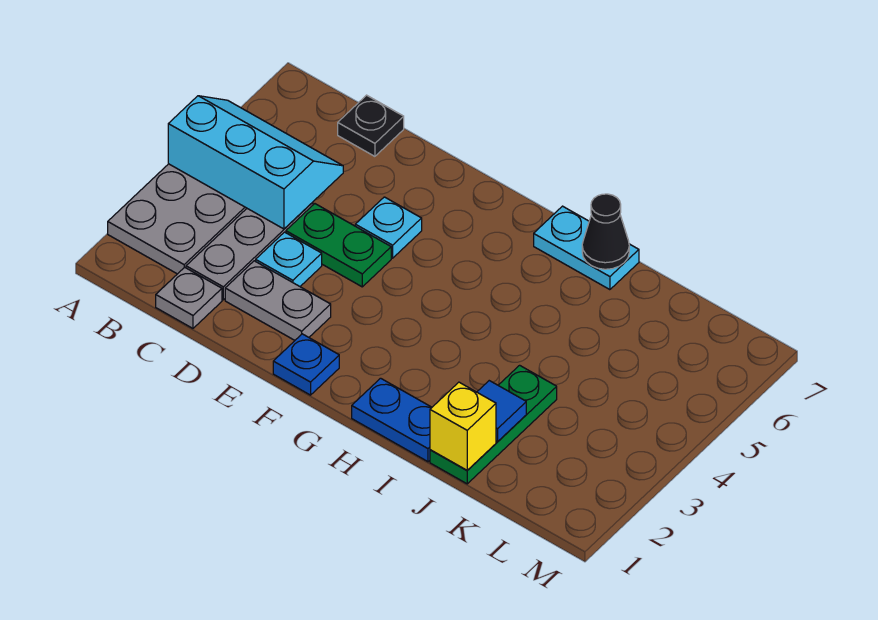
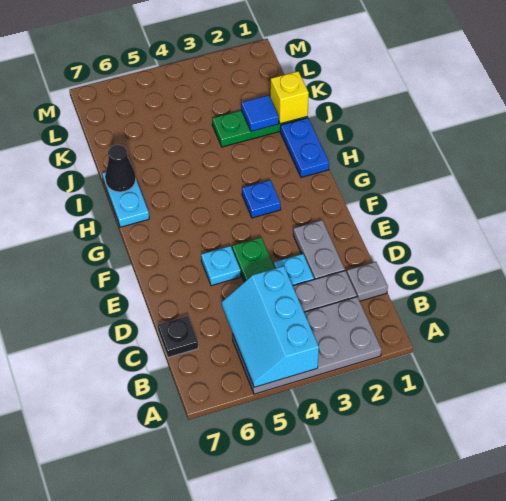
blue 1x1 plate [273,334,339,395] -> blue 1x1 plate moved to [242,180,281,218]

